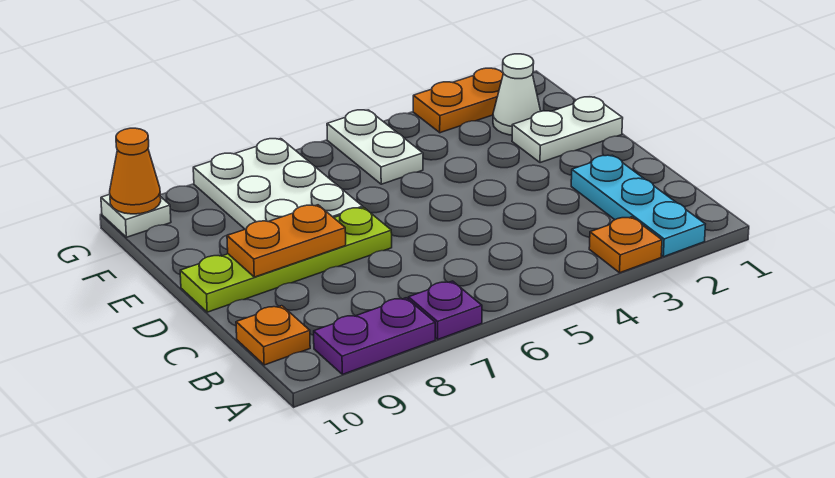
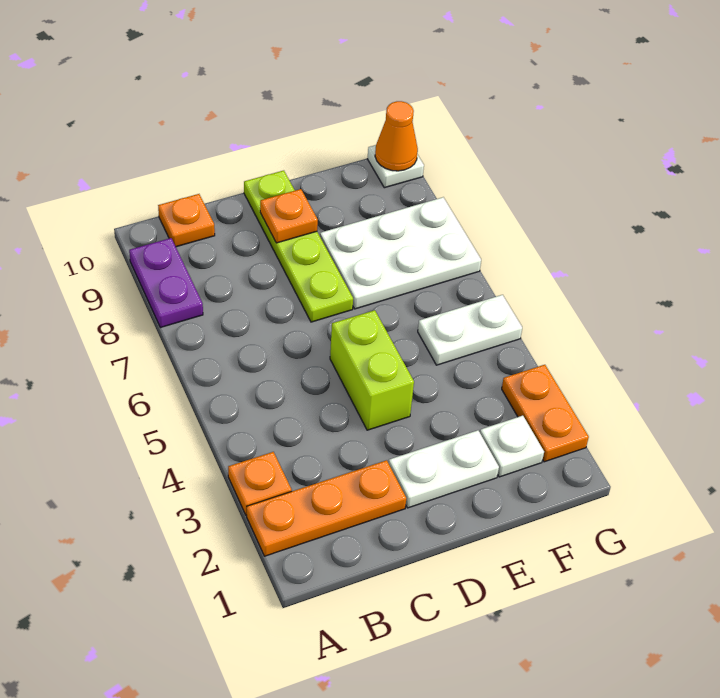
cyan 1x3 plate [571,155,705,257] -> orange 1x3 plate [247,460,406,556]
purple 1x1 plate [408,281,482,339] -> none
none -> lime 1x2 brick [330,310,414,430]
orange 1x2 plate [227,205,346,277] -> orange 1x1 plate [260,189,318,243]
white 1x2 plate [512,97,623,163] -> white 1x2 plate turned to [389,430,499,508]
white 1x1 cone [493,54,541,135] -> white 1x1 plate [480,416,544,477]

